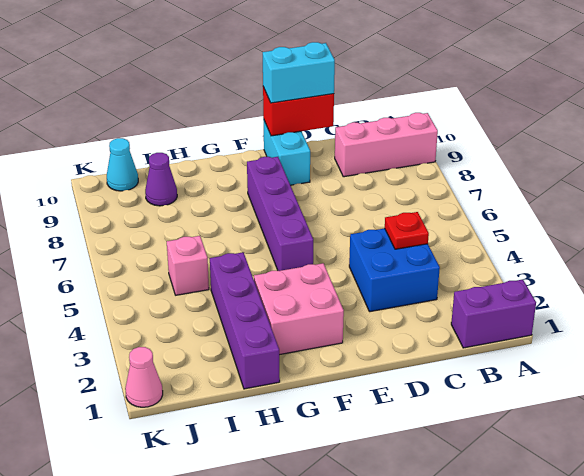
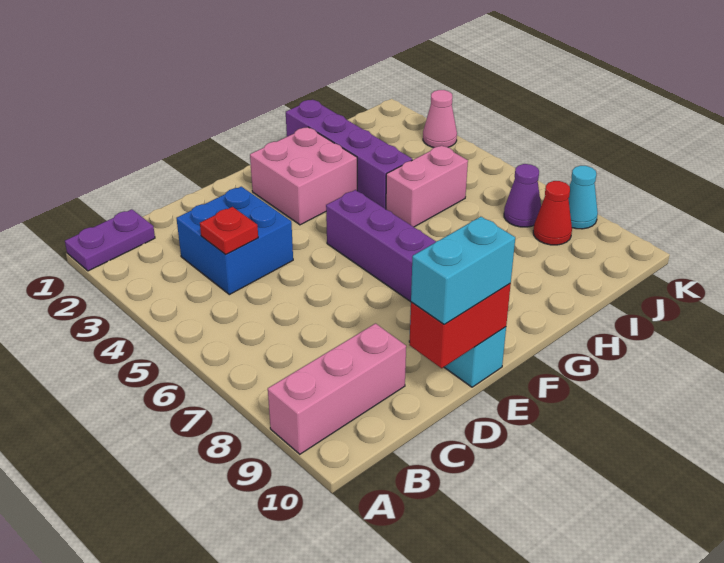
purple 1x2 brick [451,279,536,348] -> purple 1x2 plate [65,209,155,271]
pink 1x1 brick [167,236,209,295] -> pink 1x2 brick [386,145,468,227]
purple 1x1 cone [145,153,177,206] -> purple 1x1 cone moved to [504,164,541,227]
none -> red 1x1 cone [533,181,572,245]
cyan 1x1 cone [107,138,138,191] -> cyan 1x1 cone moved to [568,166,598,229]
pink 1x1 cone [125,347,163,407] -> pink 1x1 cone moved to [423,90,457,148]

